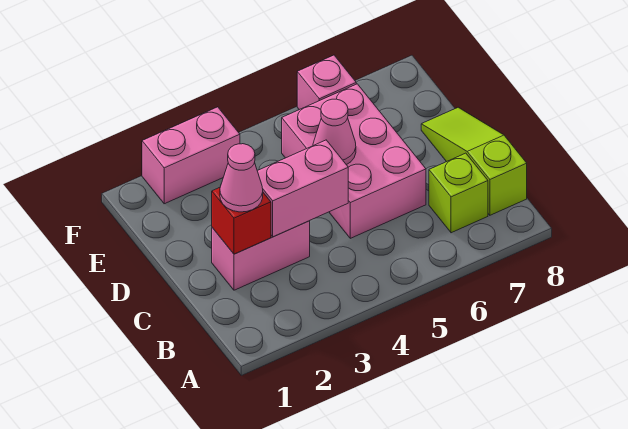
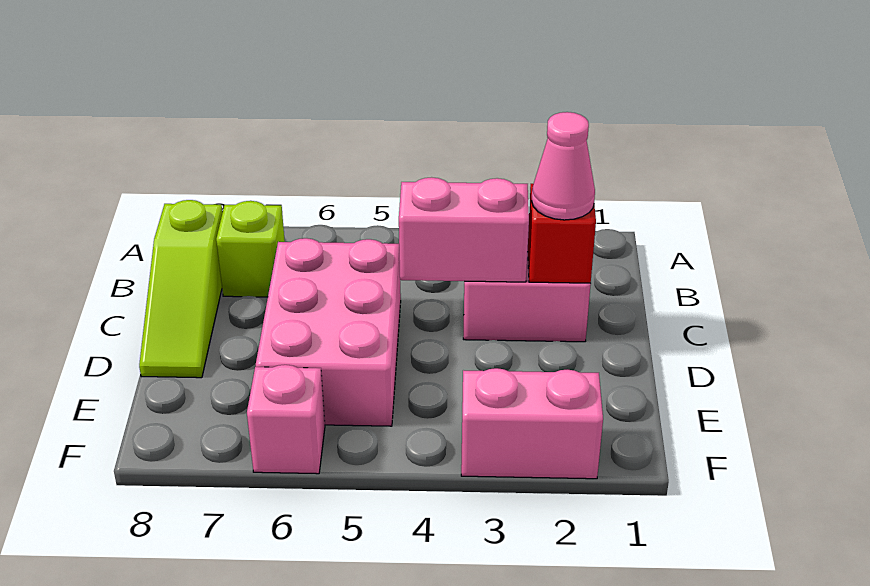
pink 1x1 cone [313,99,356,165] -> none

